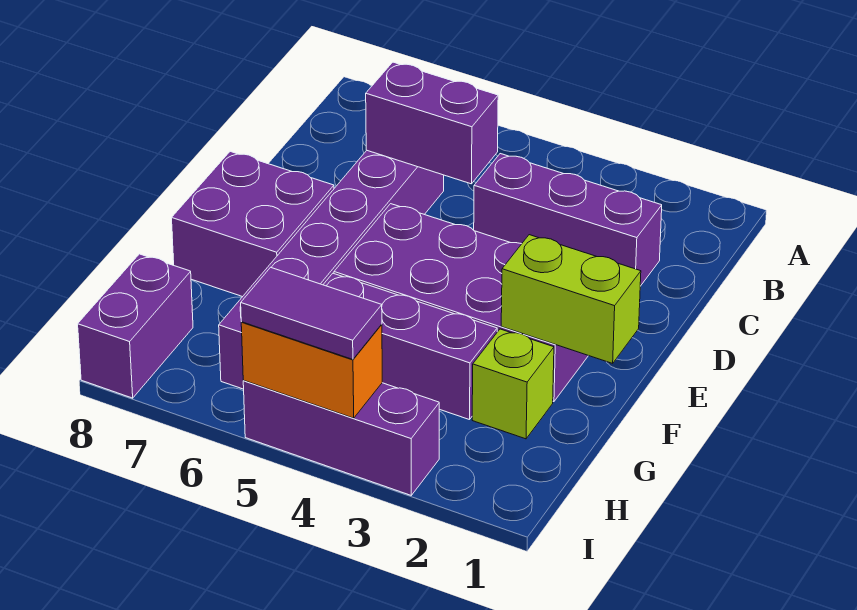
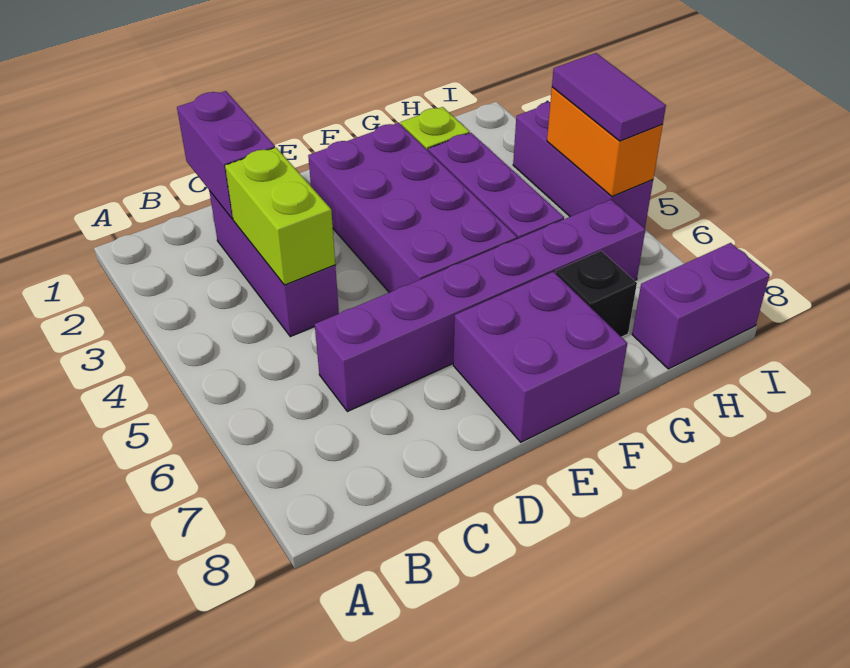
purple 1x2 brick [366,62,498,184] -> purple 1x2 brick moved to [177,91,275,219]
lime 1x2 brick [501,235,641,363] -> lime 1x2 brick moved to [225,148,335,285]
none -> black 1x1 brick [555,251,637,337]

